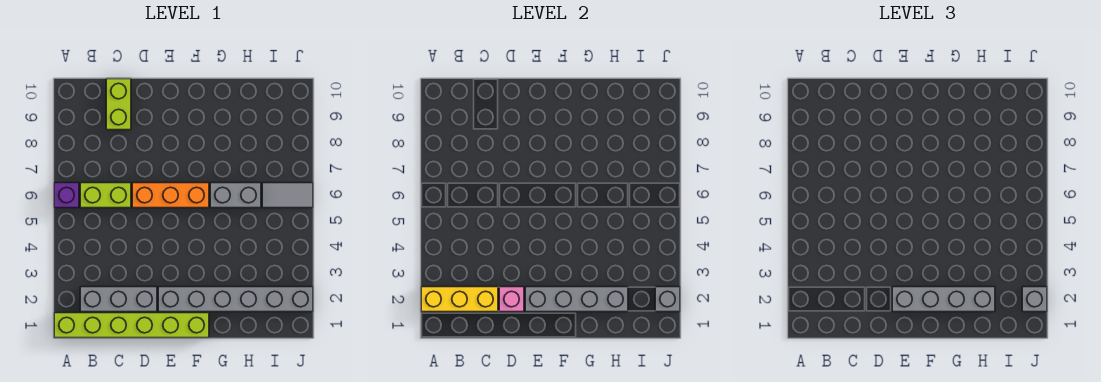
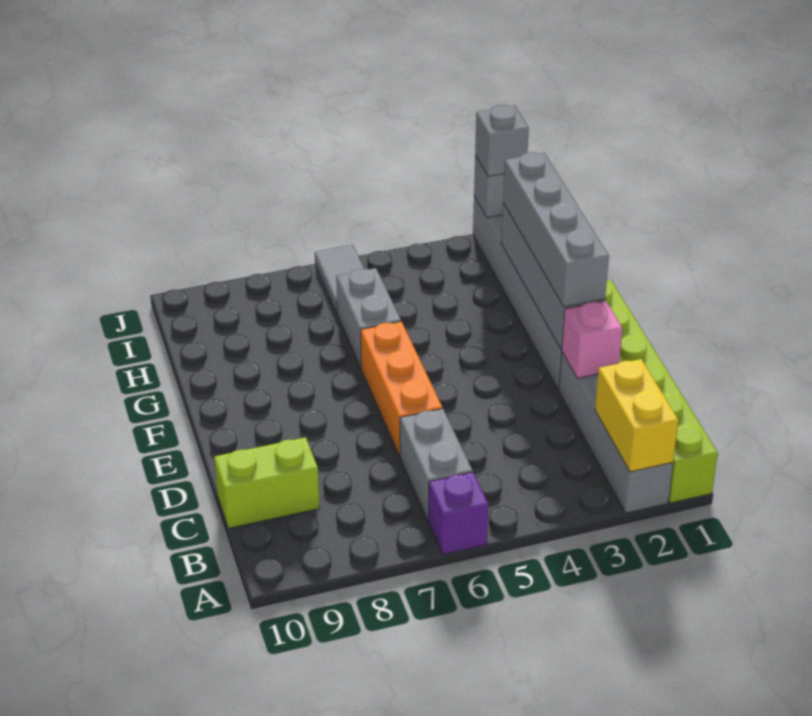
yellow 1x3 brick [421,287,498,312] -> yellow 1x2 brick [595,359,678,472]
grey 1x3 brick [80,287,157,312] -> grey 1x4 brick [559,352,673,513]
lime 1x2 brick [80,183,131,208] -> grey 1x2 brick [400,409,473,520]

